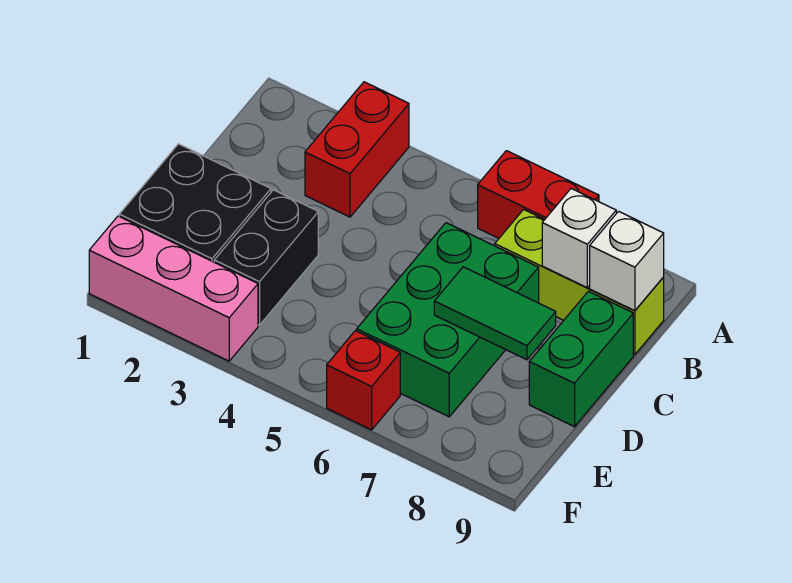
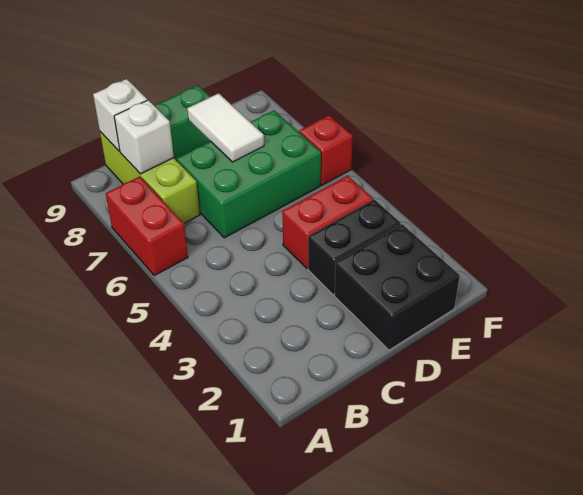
red 1x2 brick [305,82,409,217] -> red 1x2 brick moved to [282,176,373,269]
green 1x2 tile [434,267,556,360] -> white 1x2 tile [187,93,264,162]
pink 1x3 brick [89,216,258,361] -> none

